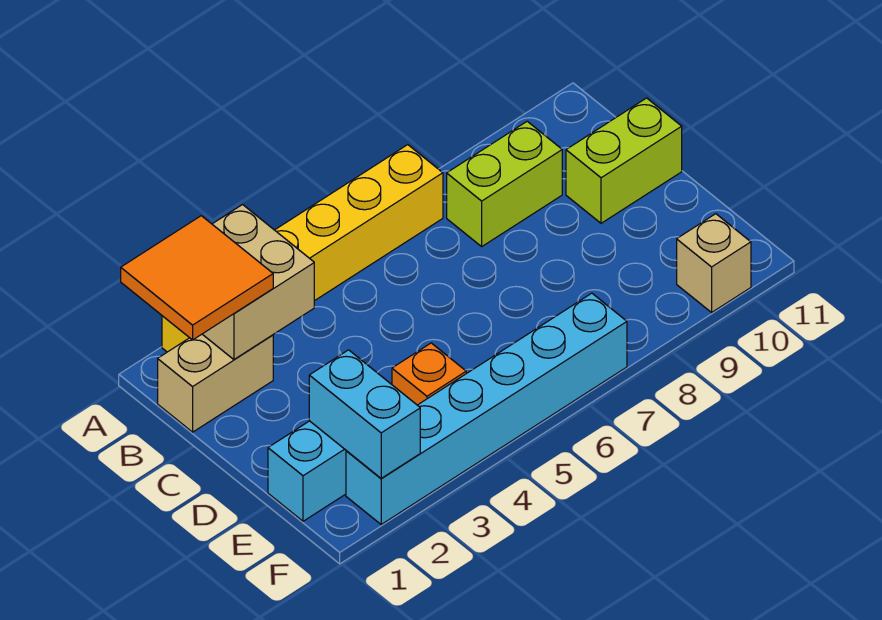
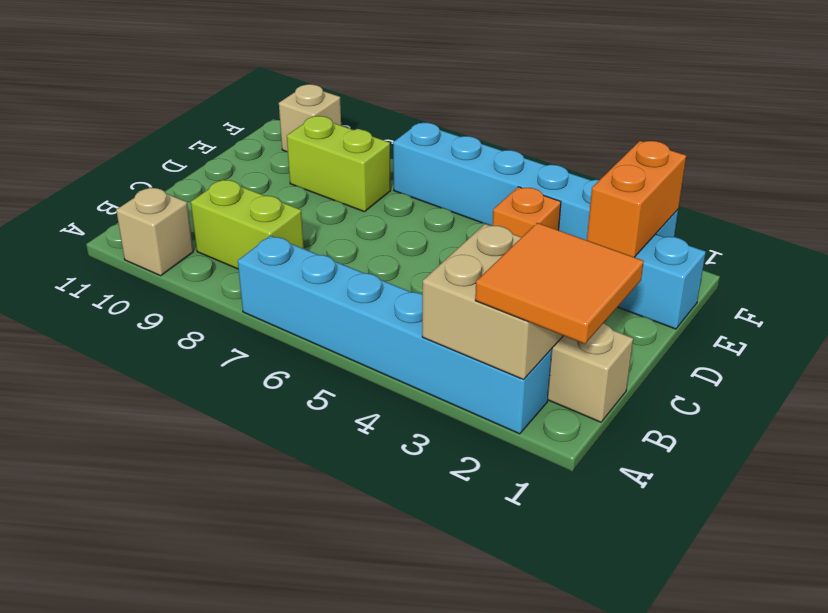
yellow 1x6 brick [162,145,443,352] -> cyan 1x6 brick [238,235,552,434]
none -> tan 1x1 brick [116,187,193,276]
lime 1x2 brick [566,98,682,223] -> lime 1x2 brick moved to [287,116,391,212]
cyan 1x2 brick [309,350,420,478] -> orange 1x2 brick [587,141,686,257]

